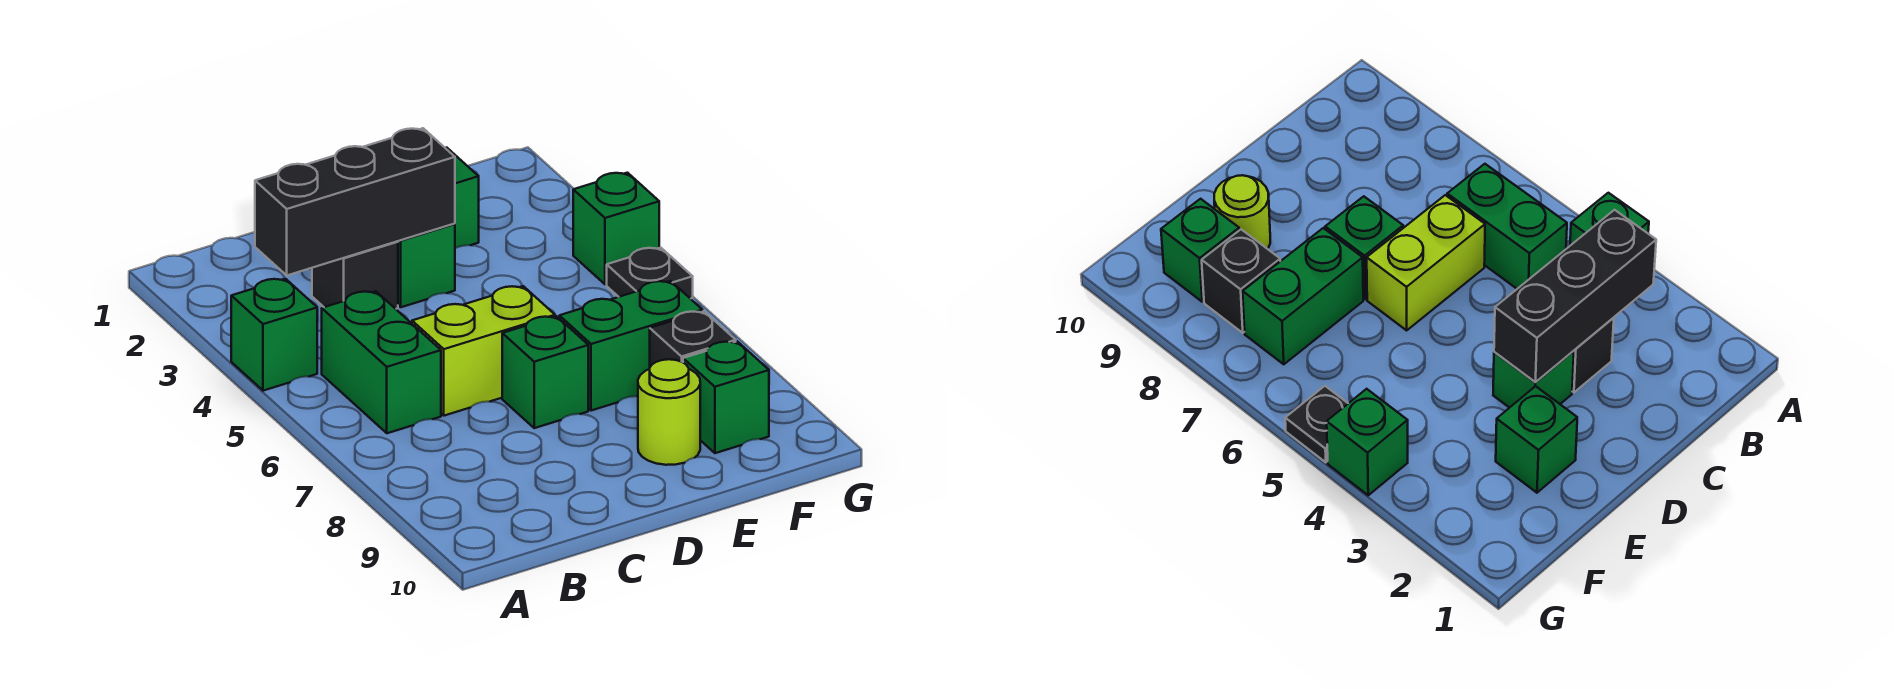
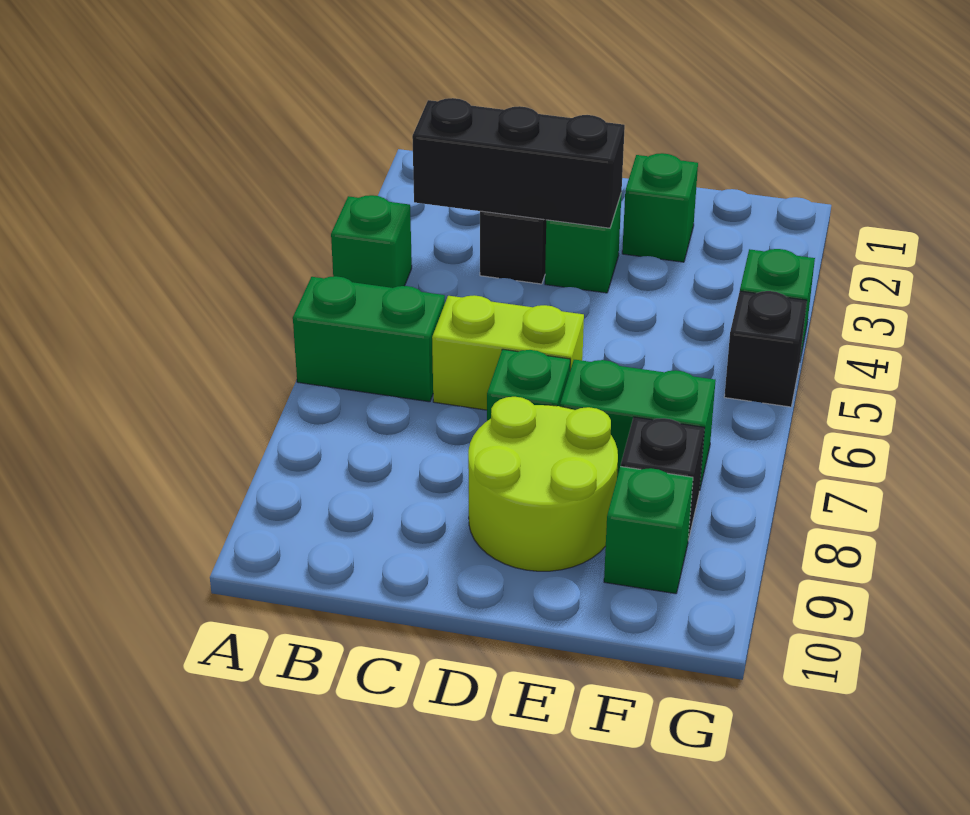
green 1x2 brick [322,291,441,433] -> green 1x2 brick turned to [293,276,445,402]
lime 1x1 round brick [638,359,700,465] -> lime 2x2 round brick [468,397,618,571]
black 1x1 plate [607,248,693,299] -> black 1x1 brick [724,291,807,407]

